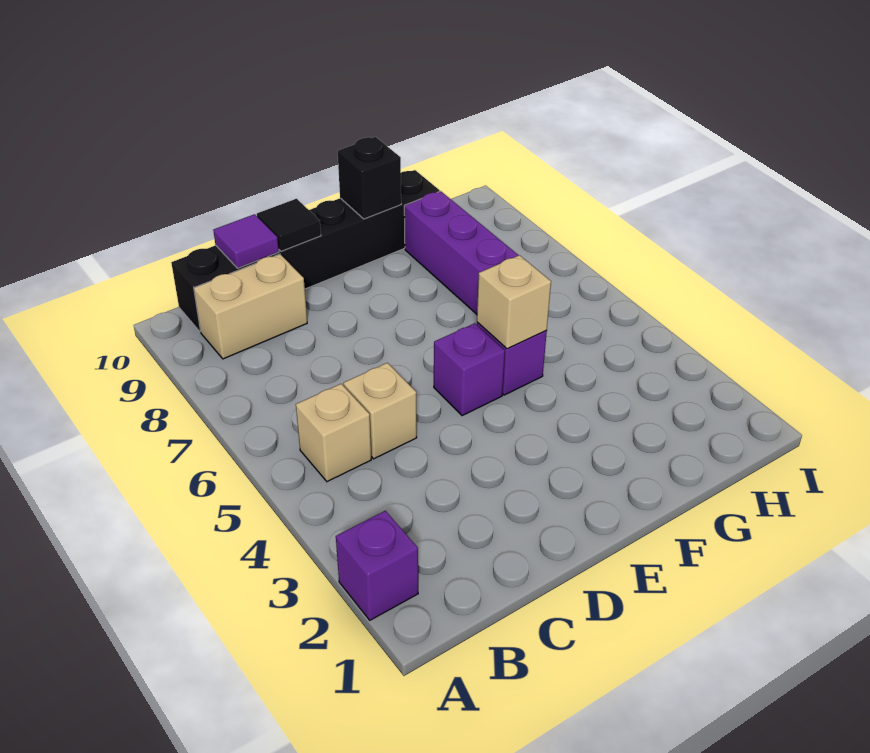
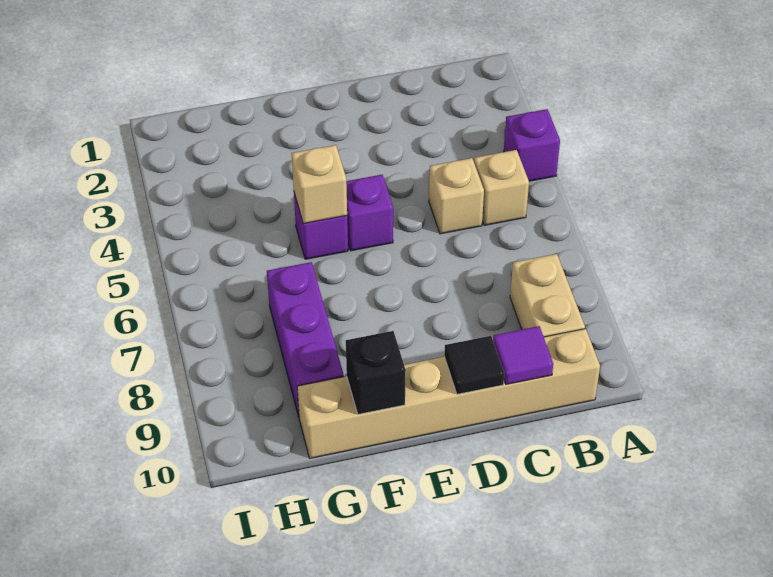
purple 1x1 brick [336,511,418,620] -> purple 1x1 brick moved to [504,109,560,181]
tan 1x2 brick [194,254,307,359] -> tan 1x2 brick turned to [510,254,585,337]
black 1x6 brick [171,170,440,332] -> tan 1x6 brick [297,329,600,458]

